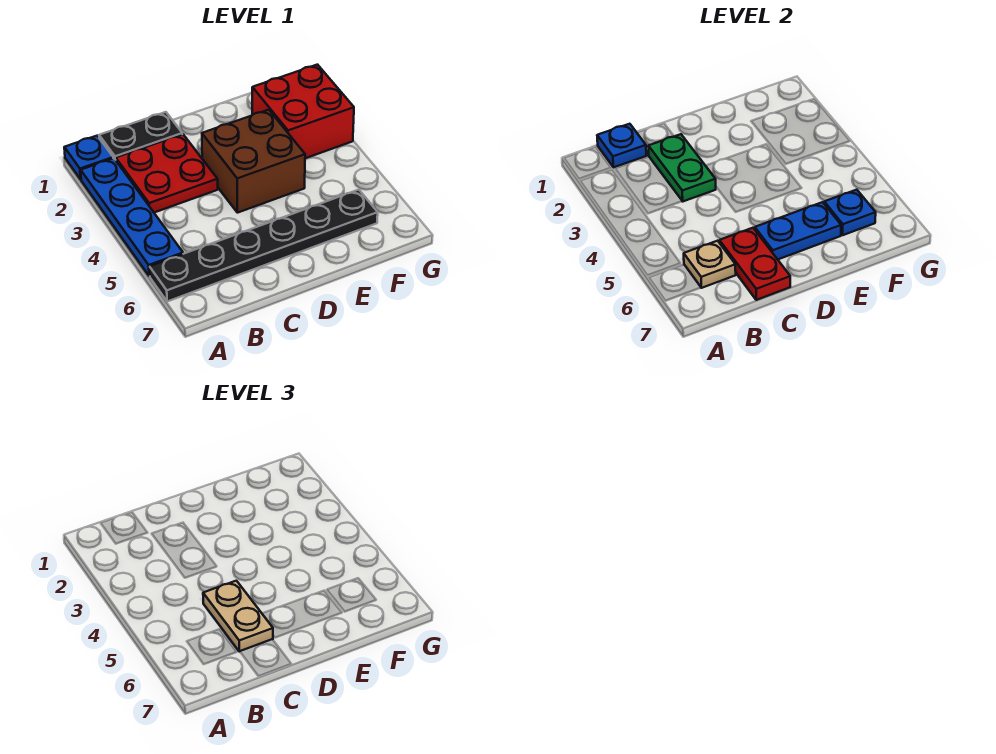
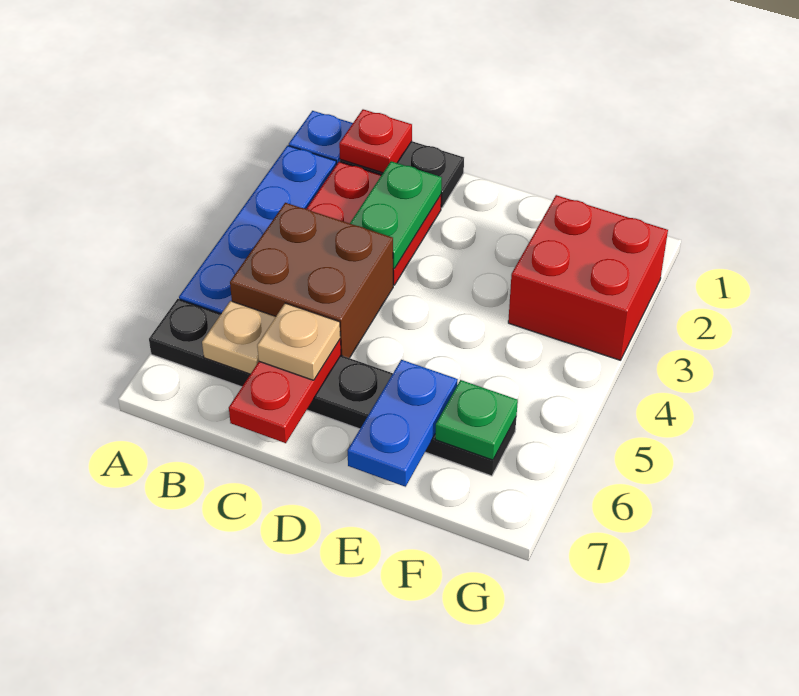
blue 1x1 plate [597,124,646,167] -> red 1x1 plate [339,109,412,173]
tan 1x2 plate [203,581,273,652] -> tan 1x1 plate [257,303,340,380]
brown 2x2 brick [202,110,305,213] -> brown 2x2 brick moved to [230,203,393,358]
blue 1x2 plate [755,202,841,259] -> blue 1x2 plate turned to [348,360,458,487]
blue 1x1 plate [824,190,876,235] -> green 1x1 plate [435,380,518,460]

